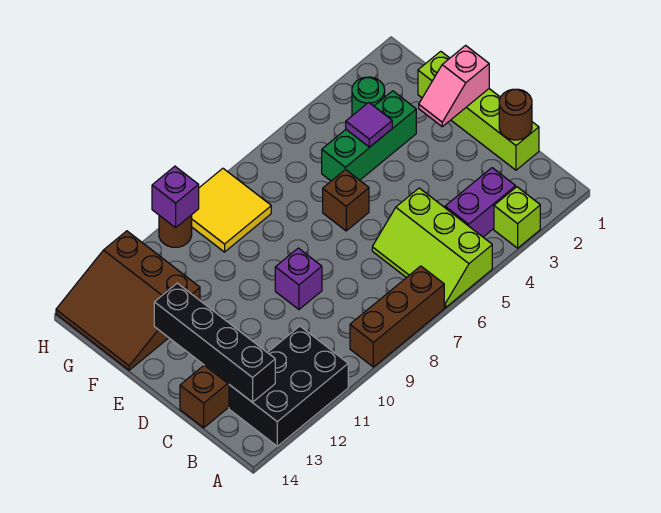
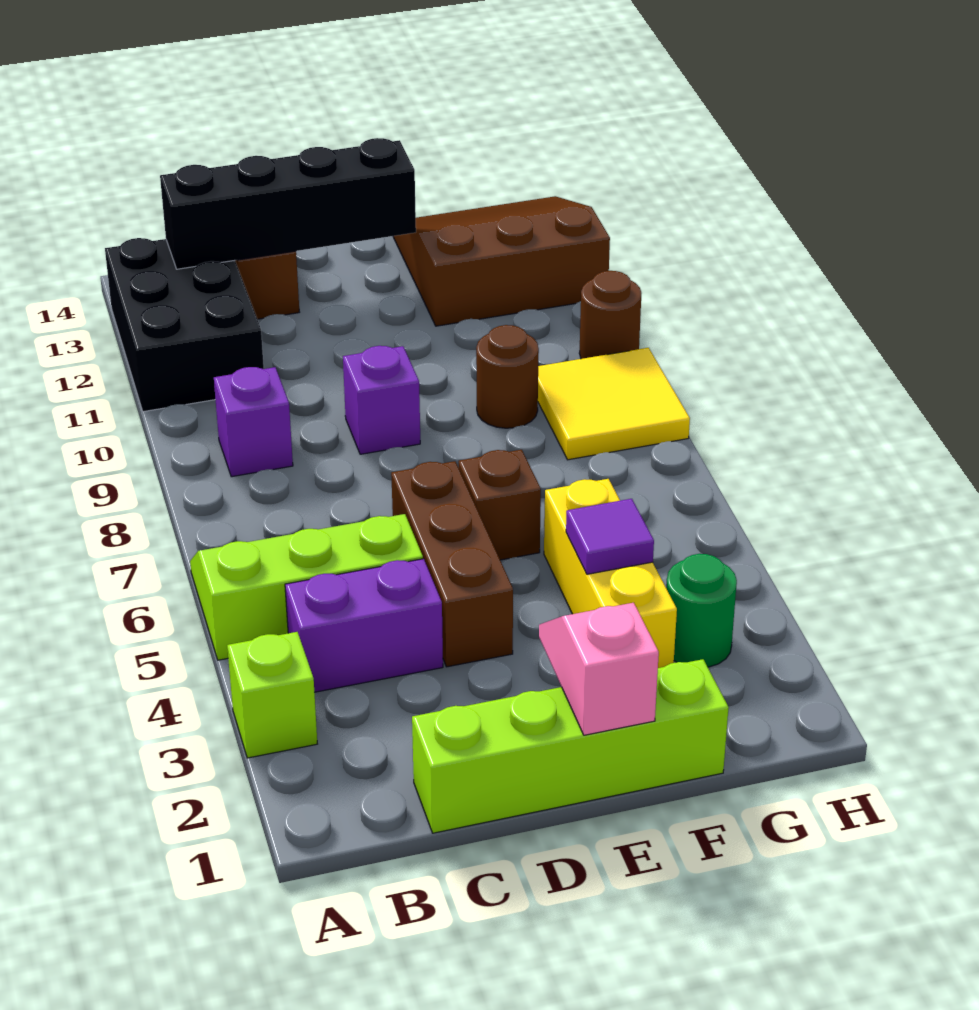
brown 1x3 brick [350,266,444,367] -> brown 1x3 brick moved to [391,461,513,667]
purple 1x2 brick [445,168,516,237] -> purple 1x2 brick turned to [285,559,443,692]
brown 1x1 round brick [499,89,532,140] -> brown 1x1 round brick moved to [476,325,539,428]
green 1x3 brick [322,91,416,181] -> yellow 1x3 brick [544,479,677,668]
purple 1x1 brick [152,166,199,228] -> purple 1x1 brick moved to [214,367,293,477]

